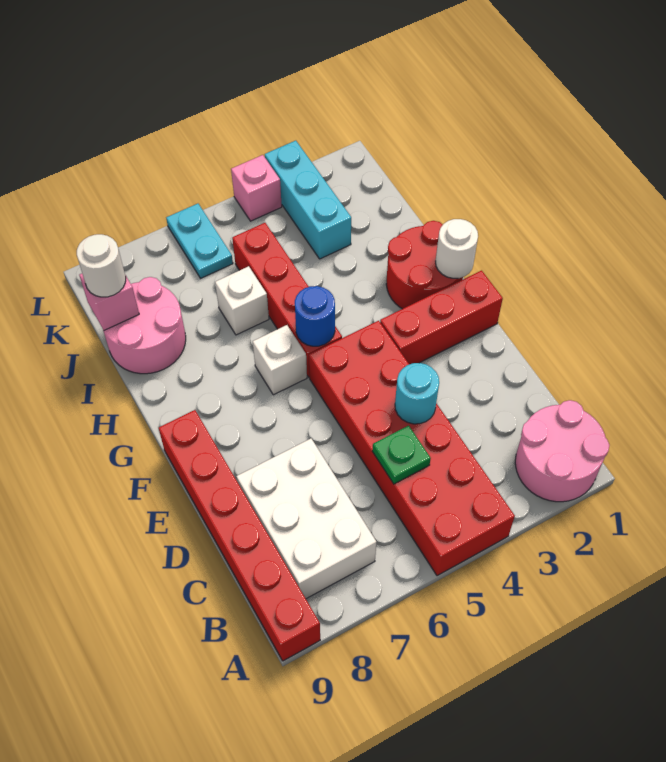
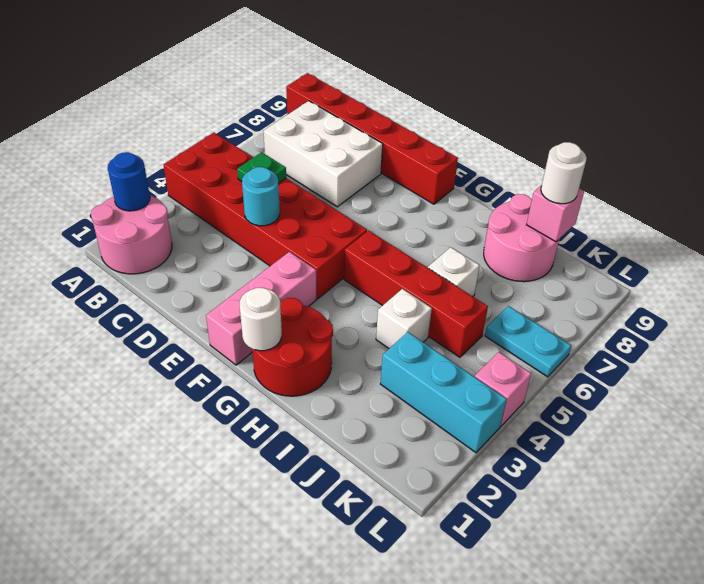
red 1x3 brick [380,271,503,364] -> pink 1x3 brick [206,252,316,365]
blue 1x1 round brick [295,286,335,346] -> blue 1x1 round brick moved to [108,152,150,211]
white 1x1 brick [253,325,307,395] -> white 1x1 brick moved to [376,289,432,348]

